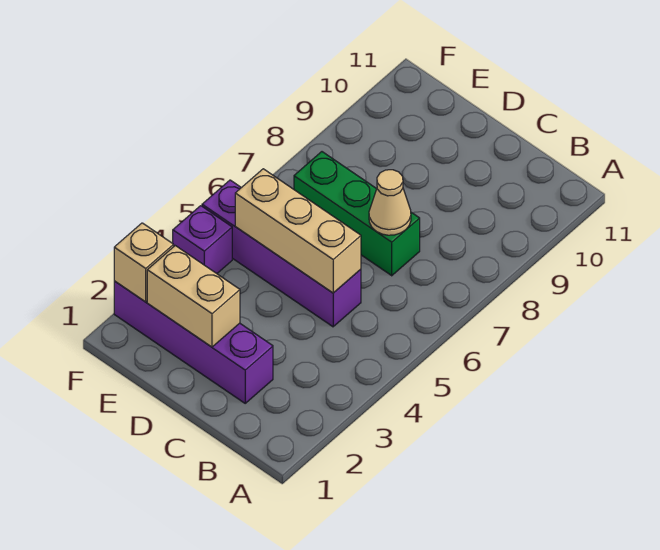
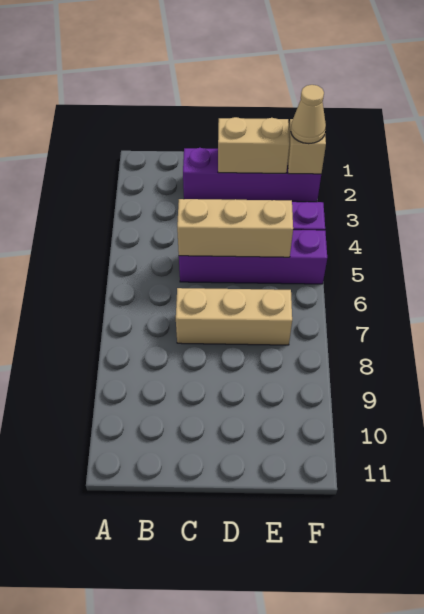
green 1x3 brick [294,152,420,276] -> tan 1x3 brick [176,288,292,345]
tan 1x1 cone [369,170,411,235] -> tan 1x1 cone moved to [291,85,326,144]

